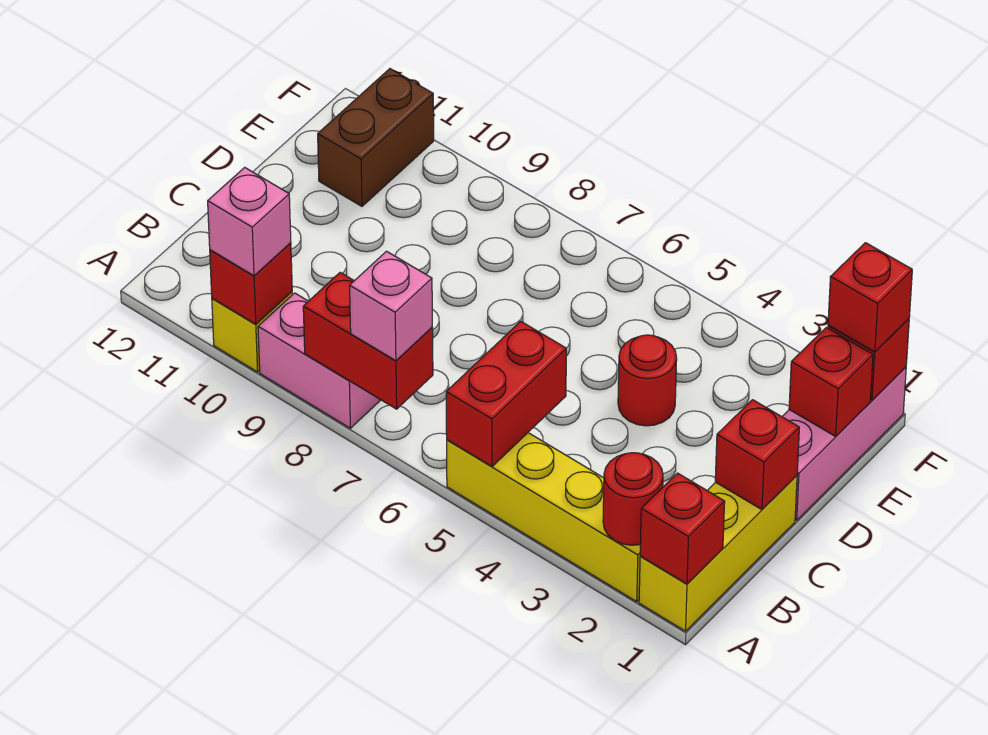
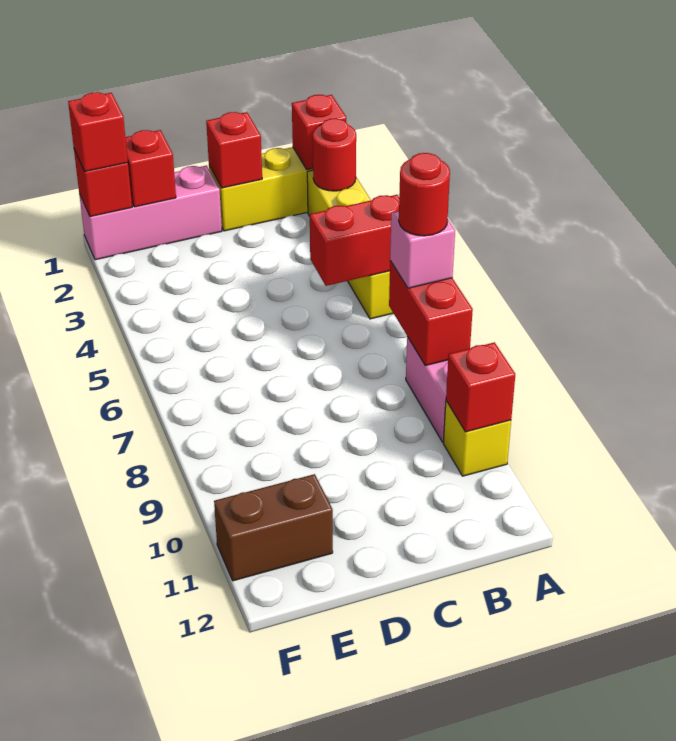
pink 1x1 brick [208,167,291,276] -> none
red 1x1 round brick [618,335,677,426] -> red 1x1 round brick moved to [399,153,450,236]

